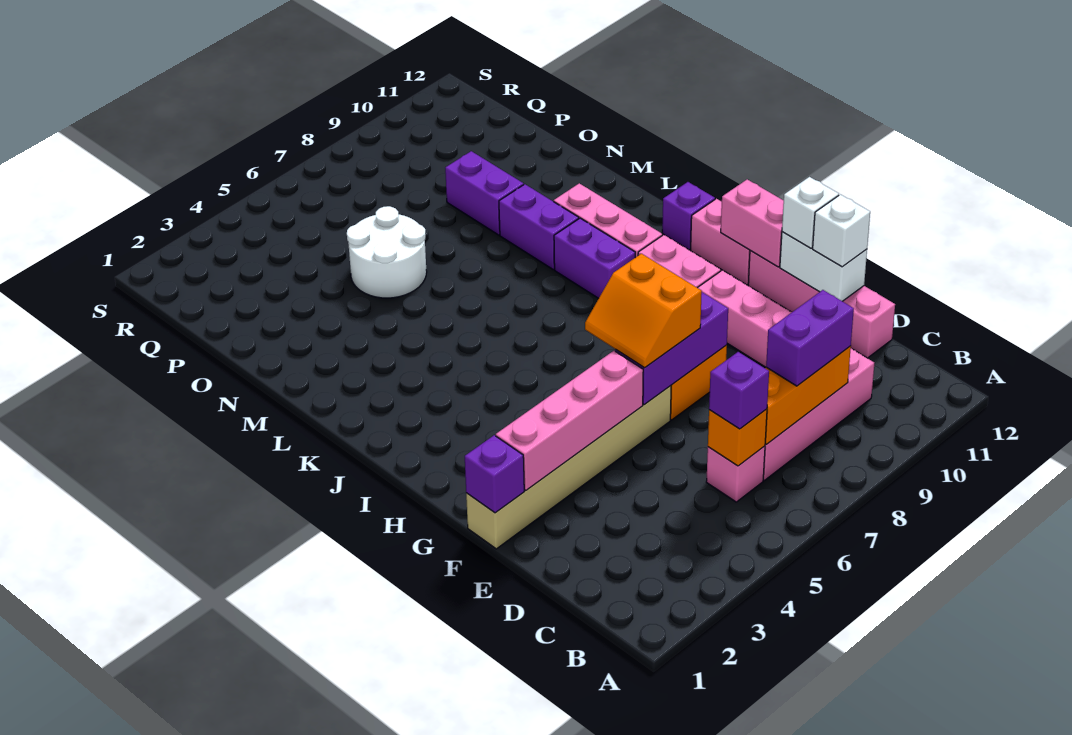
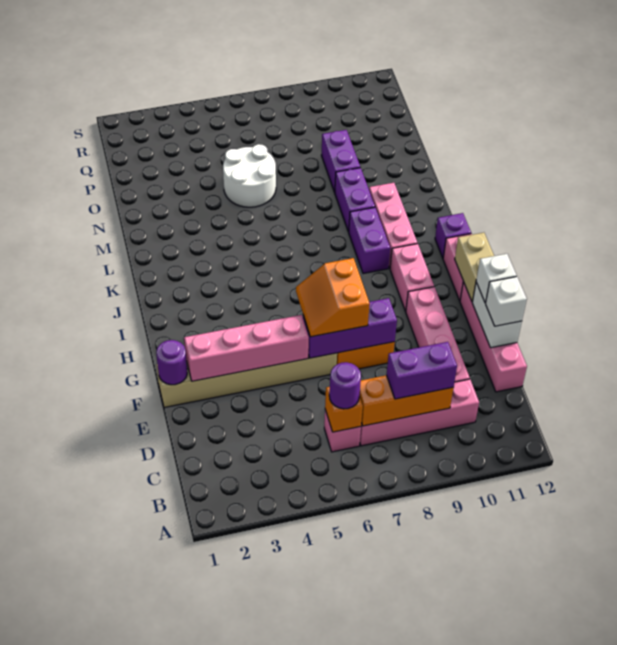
purple 1x1 brick [709,352,769,429] -> purple 1x1 round brick [329,362,361,409]
purple 1x1 brick [465,435,524,513] -> purple 1x1 round brick [156,340,187,385]
pink 1x2 brick [721,179,784,267] -> tan 1x2 brick [455,233,494,302]

